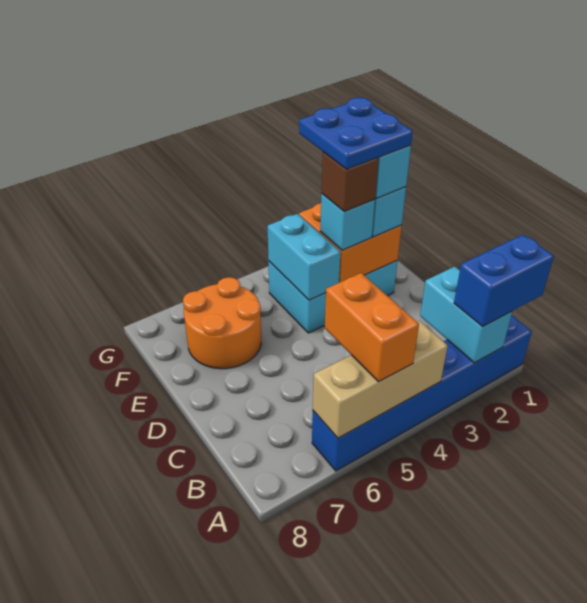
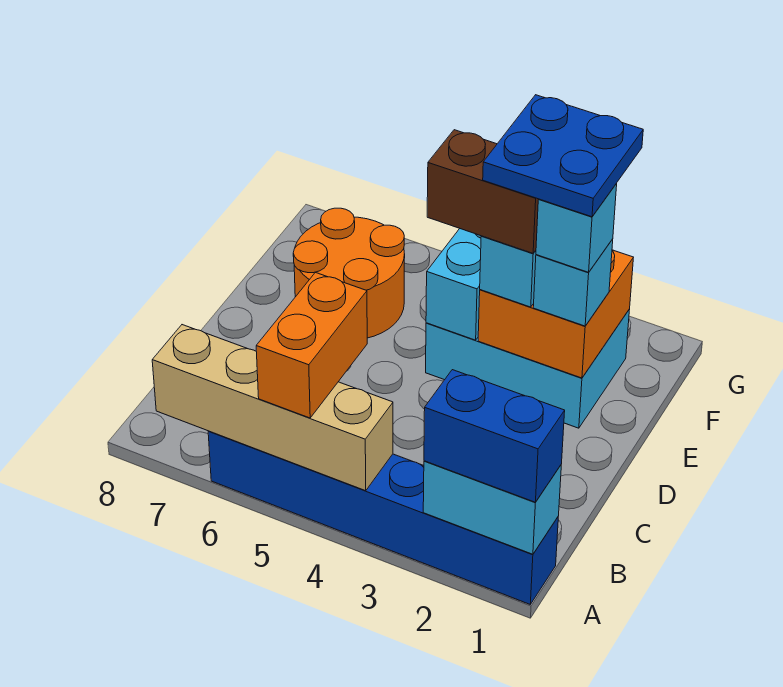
cyan 1x2 brick [420,267,512,363] -> cyan 1x2 brick turned to [423,461,561,554]
tan 1x3 brick [313,321,448,438] -> tan 1x4 brick [152,325,393,491]
brown 1x1 brick [322,152,379,212] -> brown 1x2 brick [427,130,539,253]

